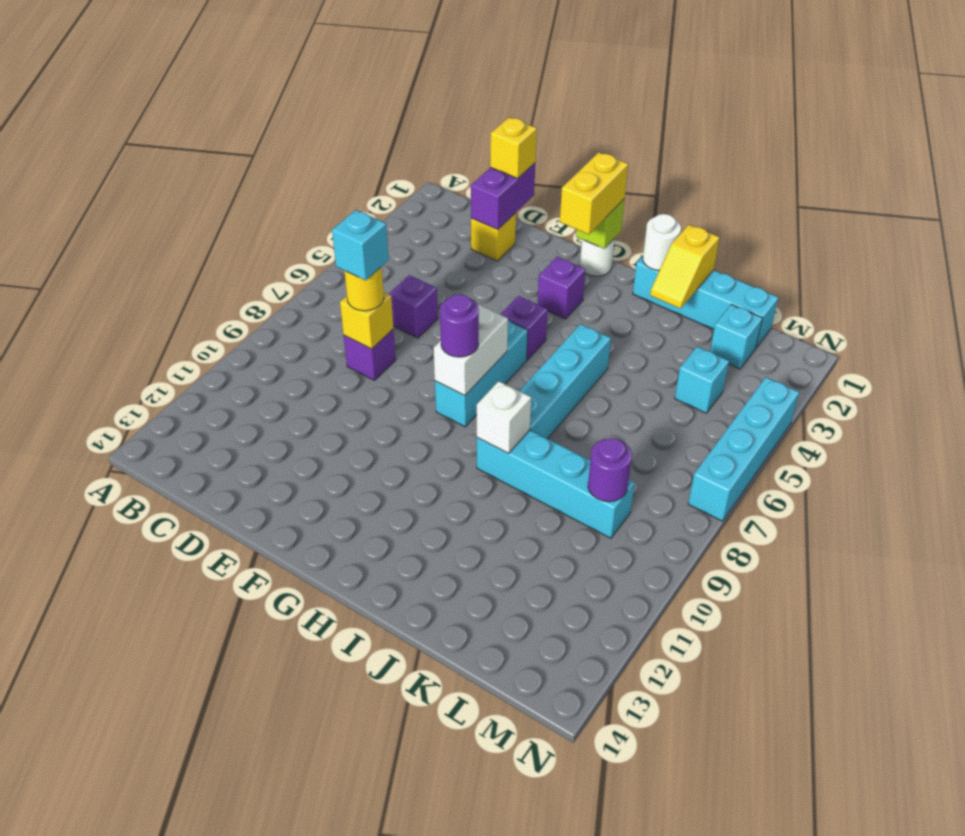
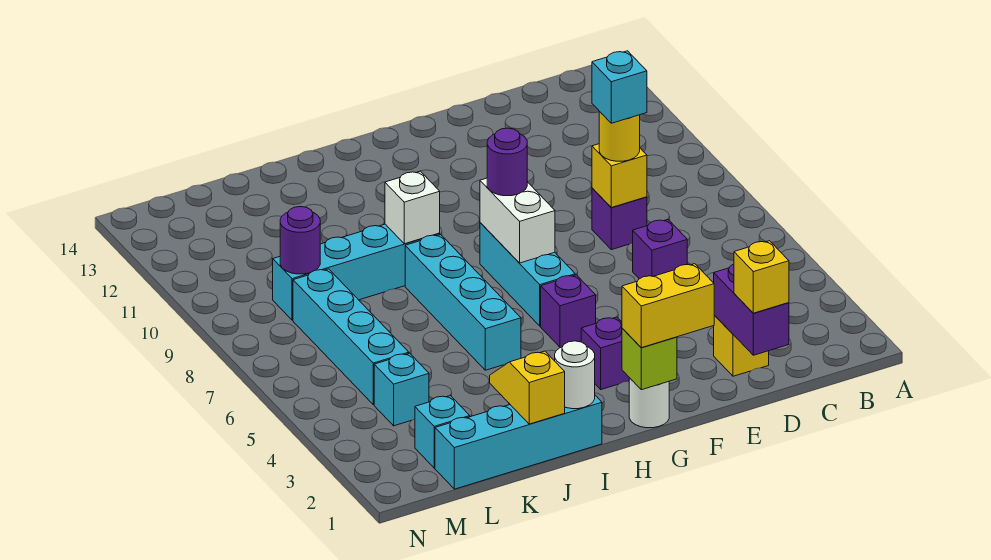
yellow 1x2 brick [560,152,628,234] -> yellow 1x2 brick turned to [622,264,714,348]
cyan 1x4 brick [688,377,799,521] -> cyan 1x4 brick moved to [293,269,409,405]

